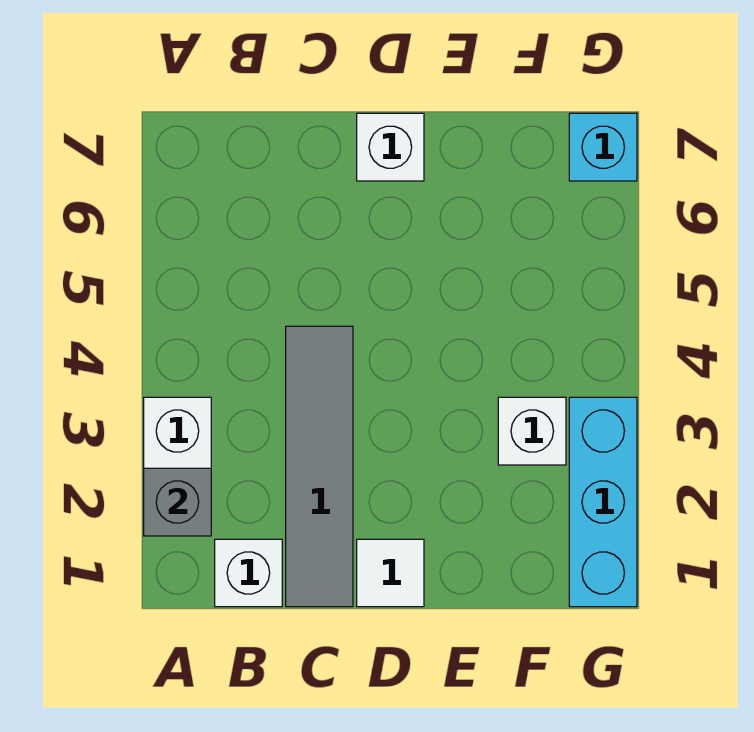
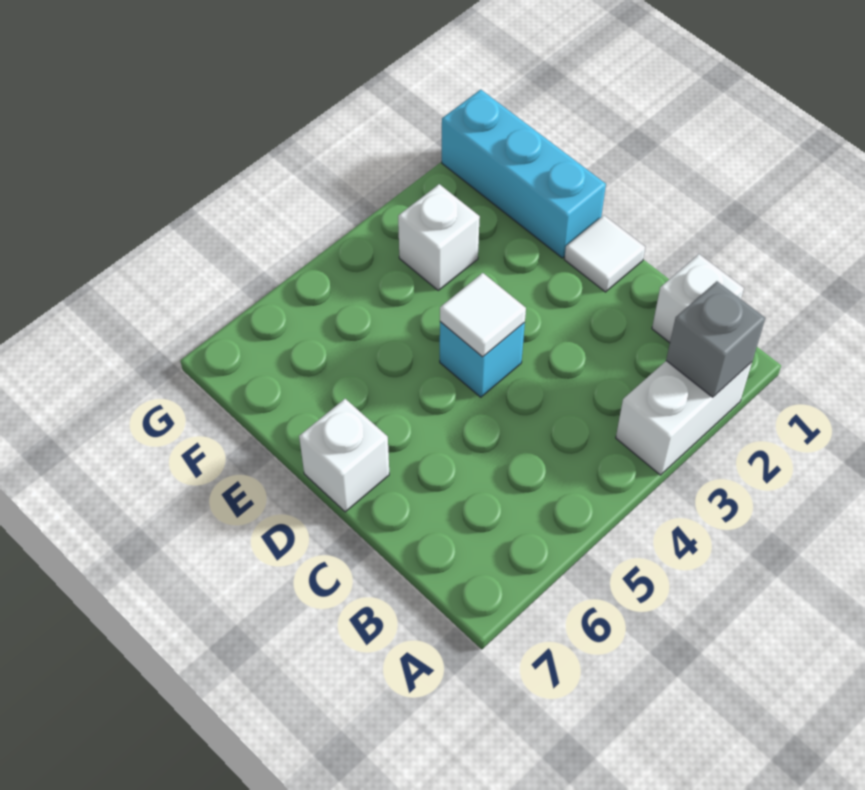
grey 1x4 tile [286,326,353,607] -> none
none -> white 1x1 tile [440,273,526,357]
cyan 1x3 brick [569,397,637,607] -> cyan 1x3 brick turned to [442,90,606,258]
cyan 1x1 brick [569,113,637,181] -> cyan 1x1 brick moved to [440,322,525,397]

